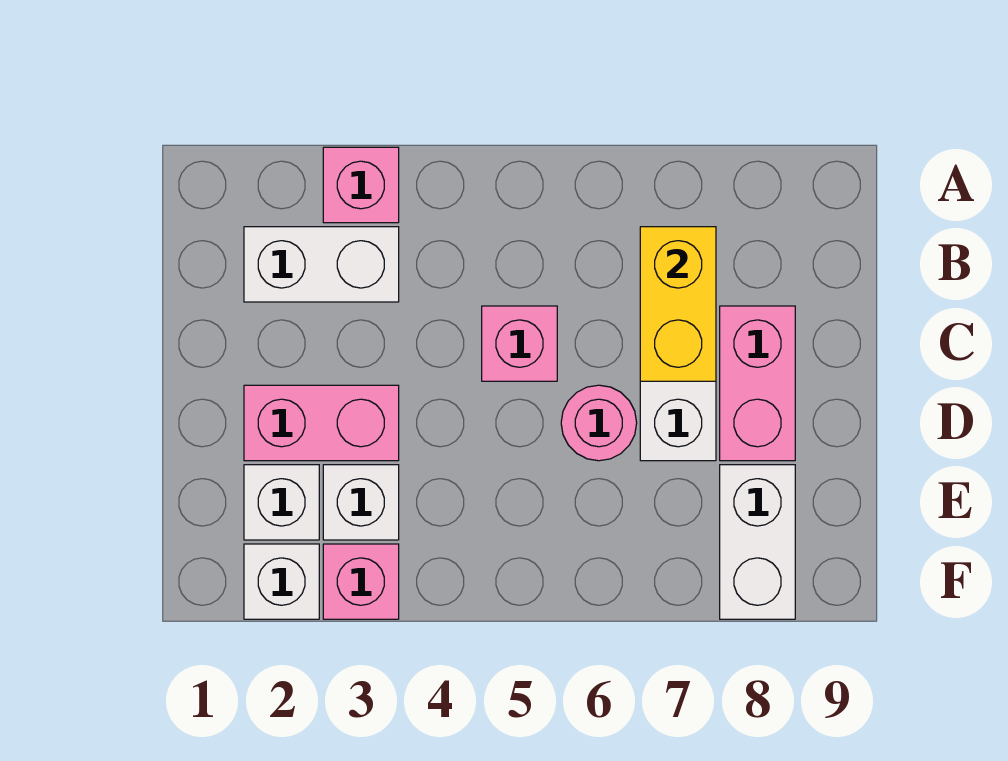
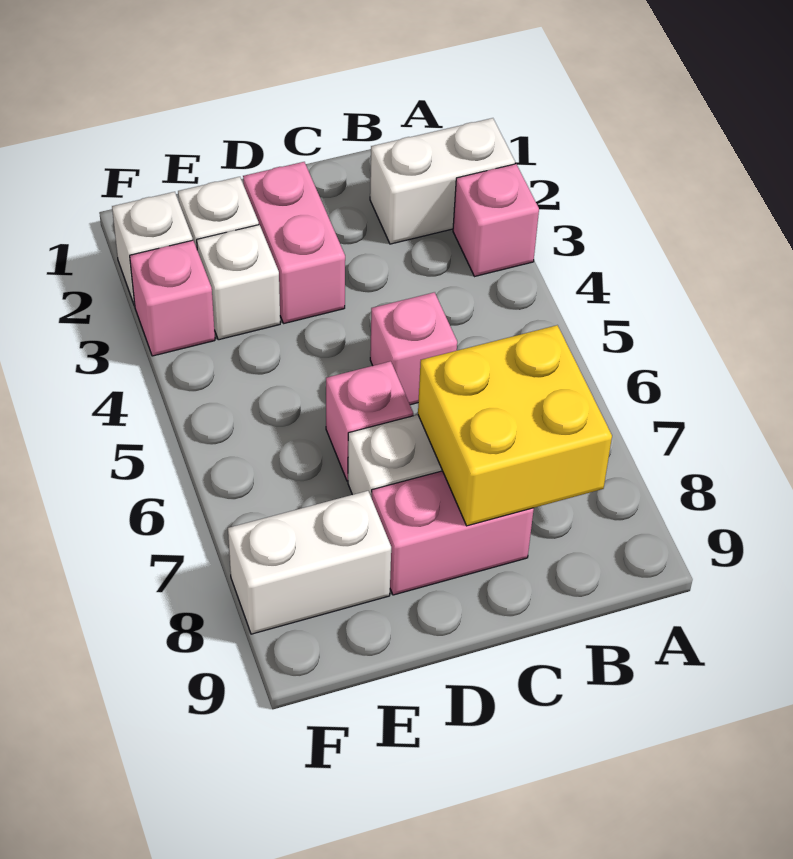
white 1x2 brick [244,227,399,302] -> white 1x2 brick turned to [370,118,515,244]
yellow 1x2 brick [640,227,716,381] -> yellow 2x2 brick [418,325,612,526]
pink 1x1 round brick [561,385,637,461] -> pink 1x1 brick [326,361,413,481]

